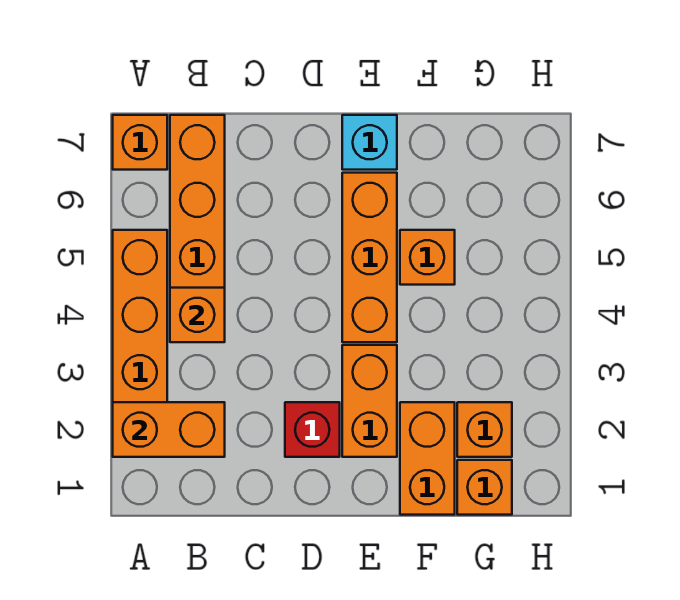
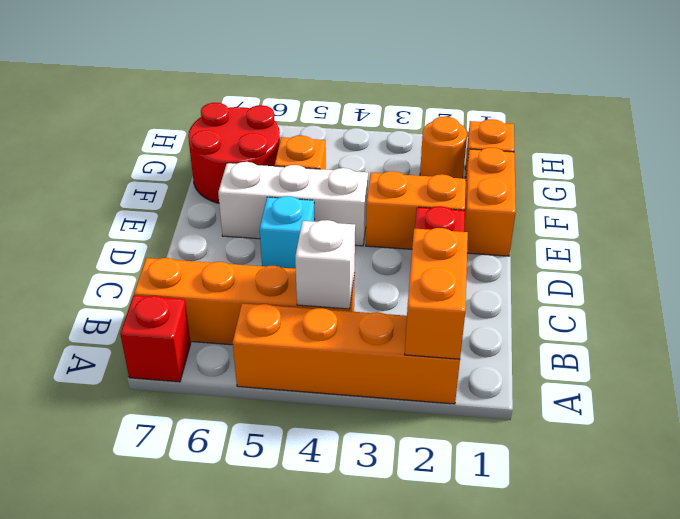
orange 1x1 brick [113,115,167,170] -> red 1x1 brick [120,295,191,382]
orange 1x1 brick [170,288,225,342] -> white 1x1 brick [295,220,355,309]
orange 1x3 brick [342,173,397,342] -> white 1x3 brick [218,162,368,246]
cyan 1x1 brick [342,115,397,170] -> cyan 1x1 brick moved to [260,196,315,269]
orange 1x2 brick [400,402,455,515] -> orange 1x2 brick turned to [464,148,516,256]
none -> red 2x2 round brick [188,103,280,203]
orange 1x1 brick [457,402,512,457] -> orange 1x1 round brick [420,116,467,178]

